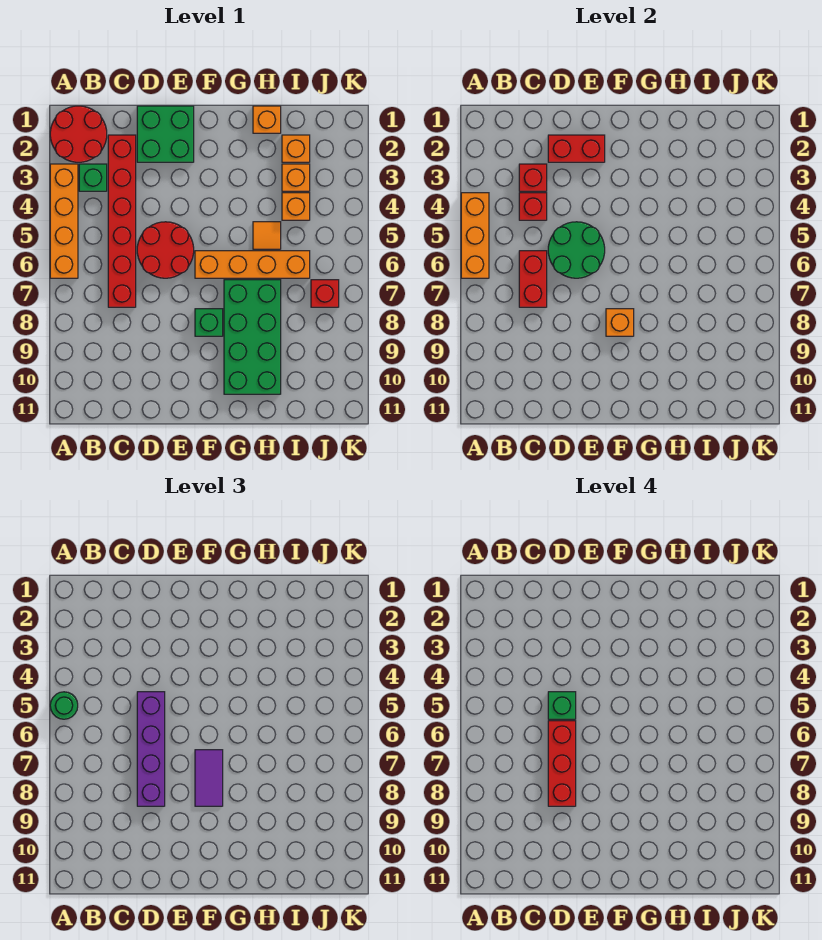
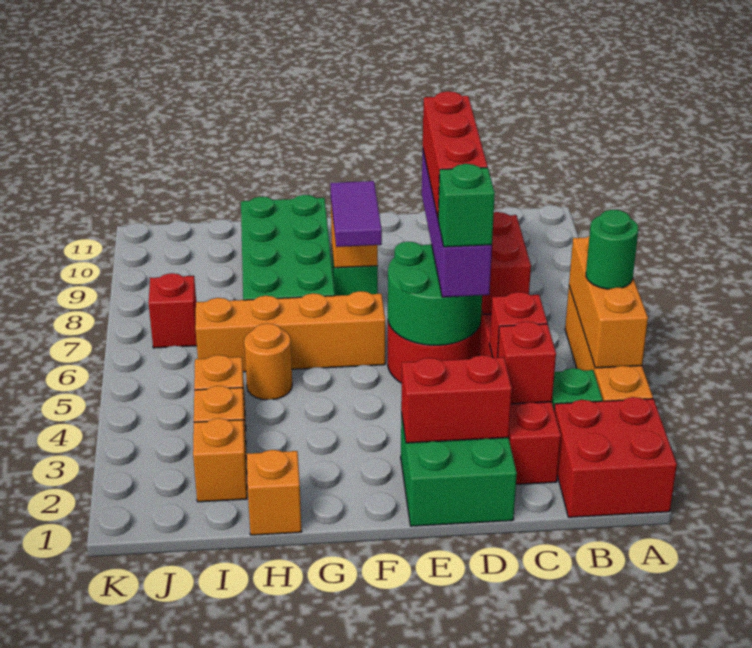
red 2x2 round brick [50,106,107,162] -> red 2x2 brick [554,397,677,517]
orange 1x1 tile [253,222,281,249] -> orange 1x1 round brick [244,323,292,400]

